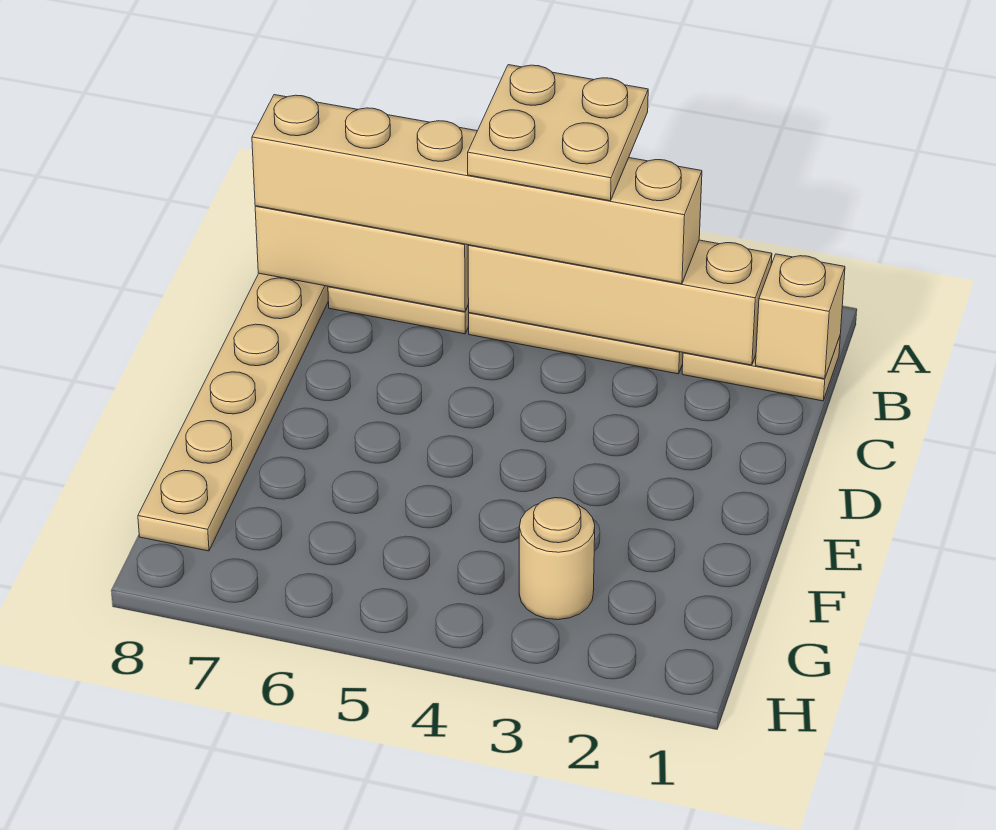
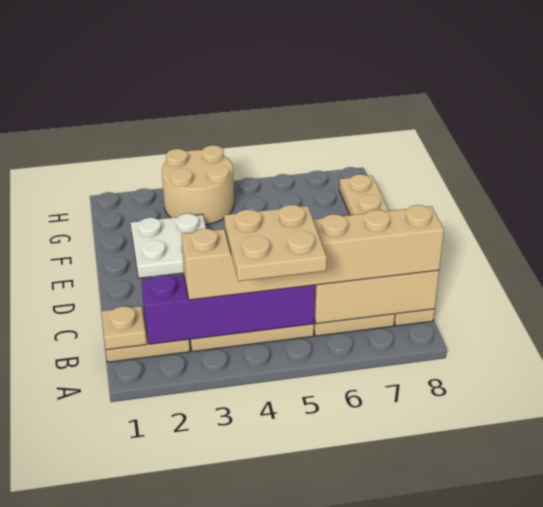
tan 1x1 brick [756,254,845,379] -> tan 1x1 plate [102,306,147,350]
tan 1x4 brick [468,240,772,365] -> purple 1x4 brick [141,275,315,344]
none -> white 2x2 plate [131,214,206,278]
tan 1x1 round brick [519,498,595,620] -> tan 2x2 round brick [162,145,234,225]

